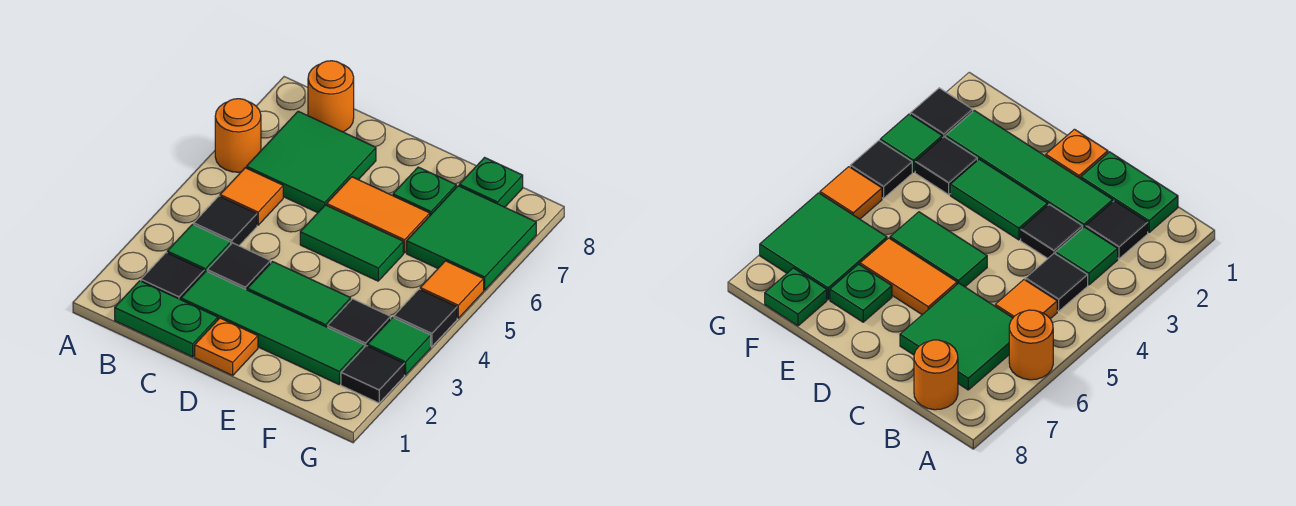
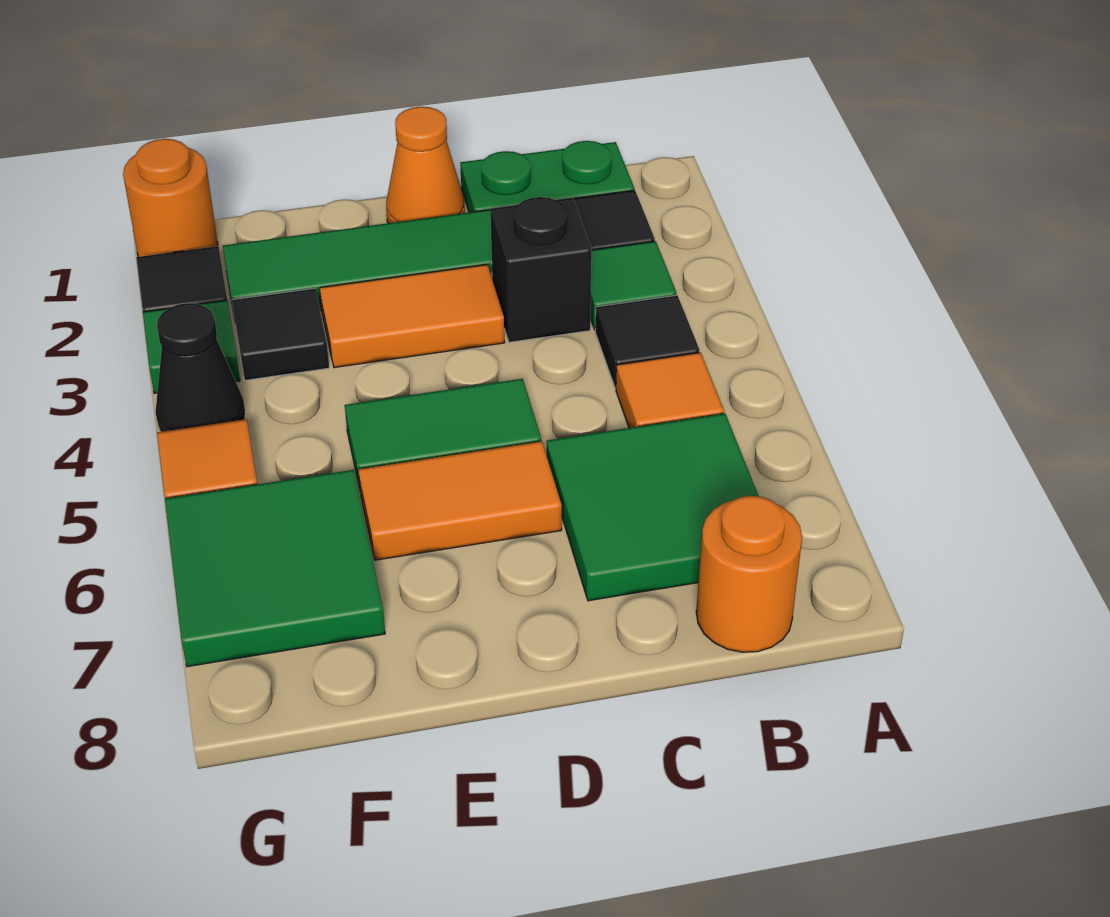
orange 1x1 round brick [215,99,261,172] -> orange 1x1 round brick moved to [123,139,218,257]
black 1x1 tile [207,243,271,290] -> black 1x1 brick [490,197,592,342]
orange 1x1 plate [195,318,258,375] -> orange 1x1 cone [386,107,465,223]
green 1x2 tile [247,262,351,327] -> orange 1x2 tile [320,264,505,368]
green 1x1 plate [393,167,456,215] -> none
green 1x1 plate [459,158,523,207] -> none
black 1x1 tile [394,289,457,347] -> black 1x1 cone [155,303,245,432]

